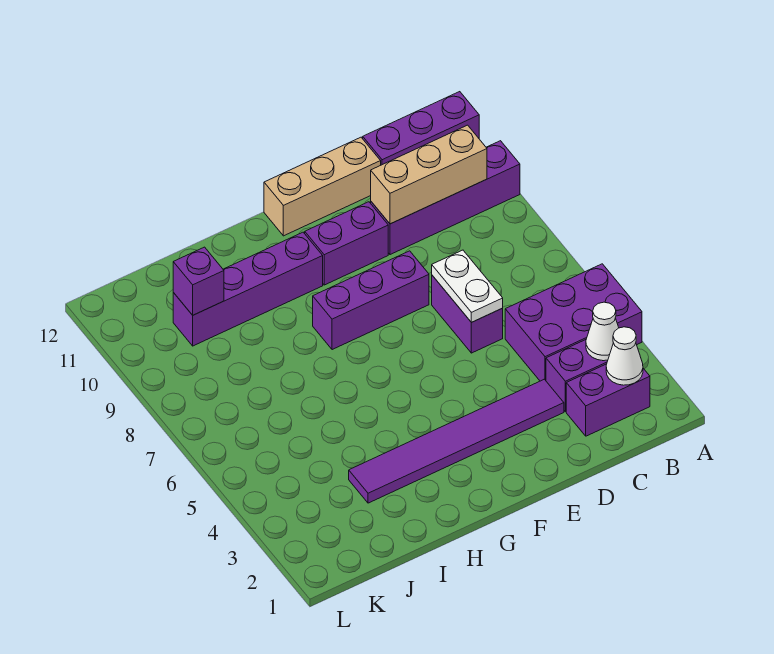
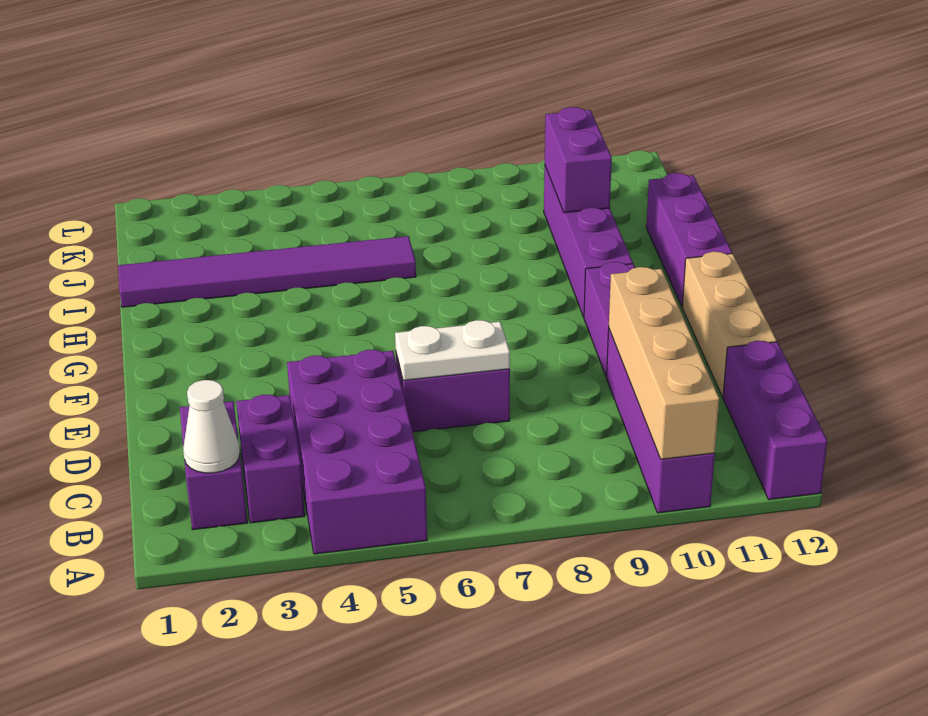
purple 2x3 brick [505,264,642,381] -> purple 2x4 brick [287,350,427,554]
white 1x1 cone [586,302,619,361] -> none
tan 1x3 brick [371,125,487,224] -> tan 1x4 brick [609,267,719,459]
purple 1x6 tile [349,379,564,503] -> purple 1x6 tile turned to [118,236,416,307]
purple 1x3 brick [313,251,429,350] -> purple 1x3 brick moved to [646,173,732,306]
purple 1x1 brick [173,247,224,315] -> purple 1x2 brick [545,107,612,213]

